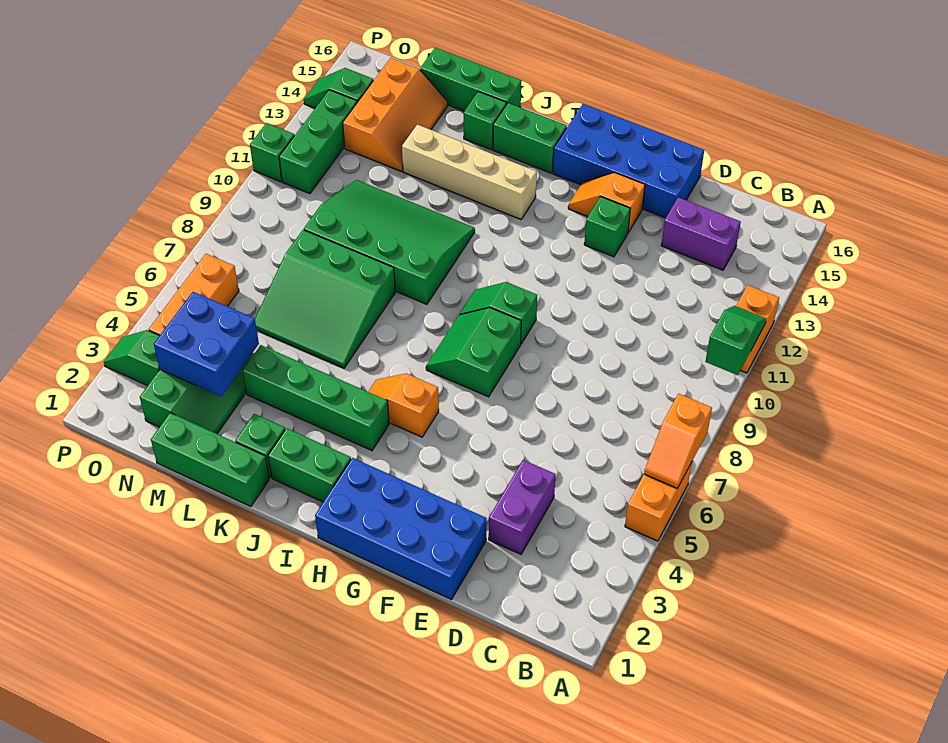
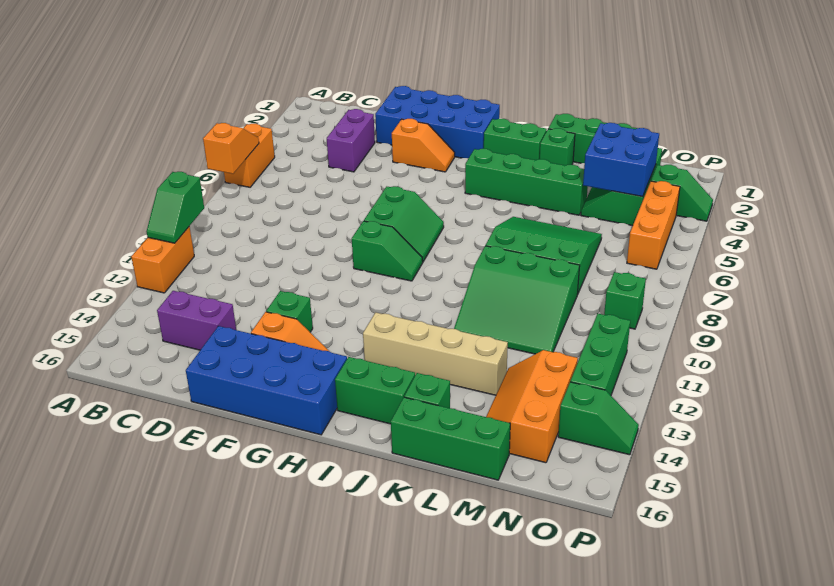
orange 1x2 slope [368,373,439,437] -> orange 1x2 slope moved to [392,119,455,172]
green 3x4 slope [304,180,475,304] -> green 3x3 slope [454,246,580,354]
green 1x1 brick [250,123,294,182] -> green 1x1 brick moved to [604,272,646,329]

